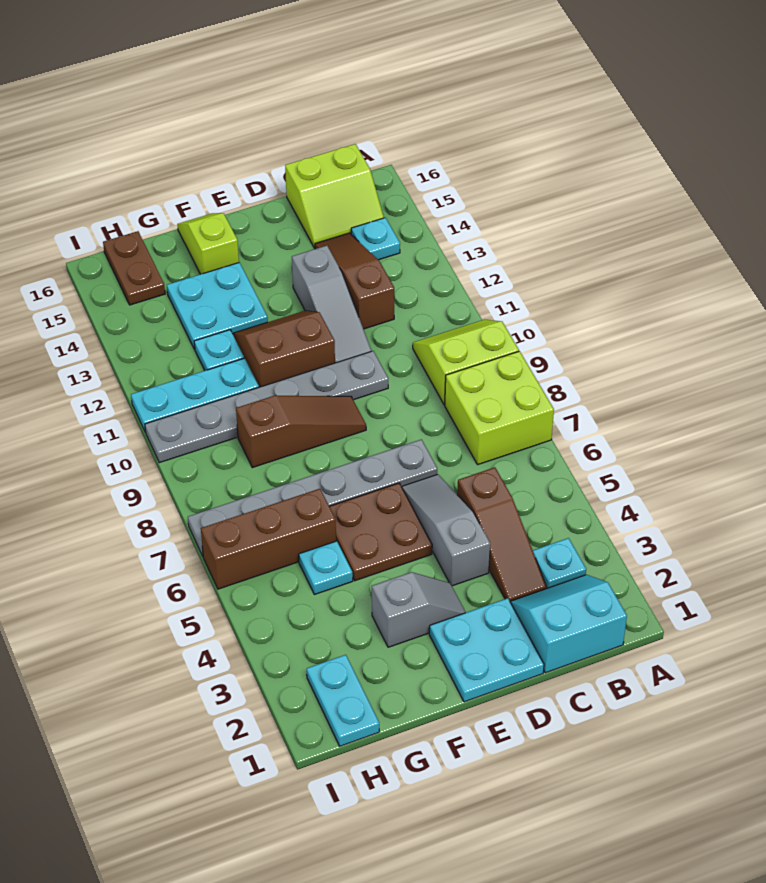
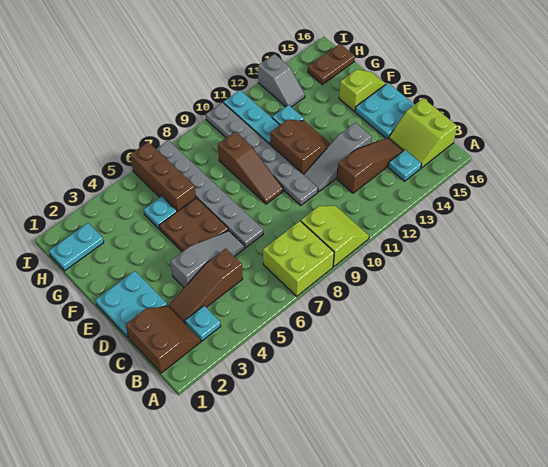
cyan 2x2 slope [510,575,627,673] -> brown 2x2 slope [126,306,201,373]
grey 1x2 slope [372,572,466,647] -> grey 1x2 slope moved to [258,54,305,107]
cyan 2x2 plate [167,263,268,349] -> cyan 2x2 plate moved to [355,83,415,138]

